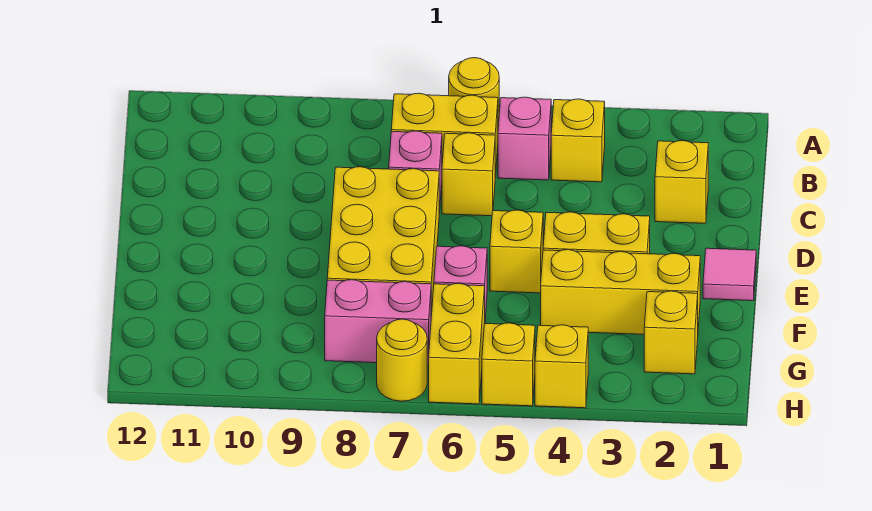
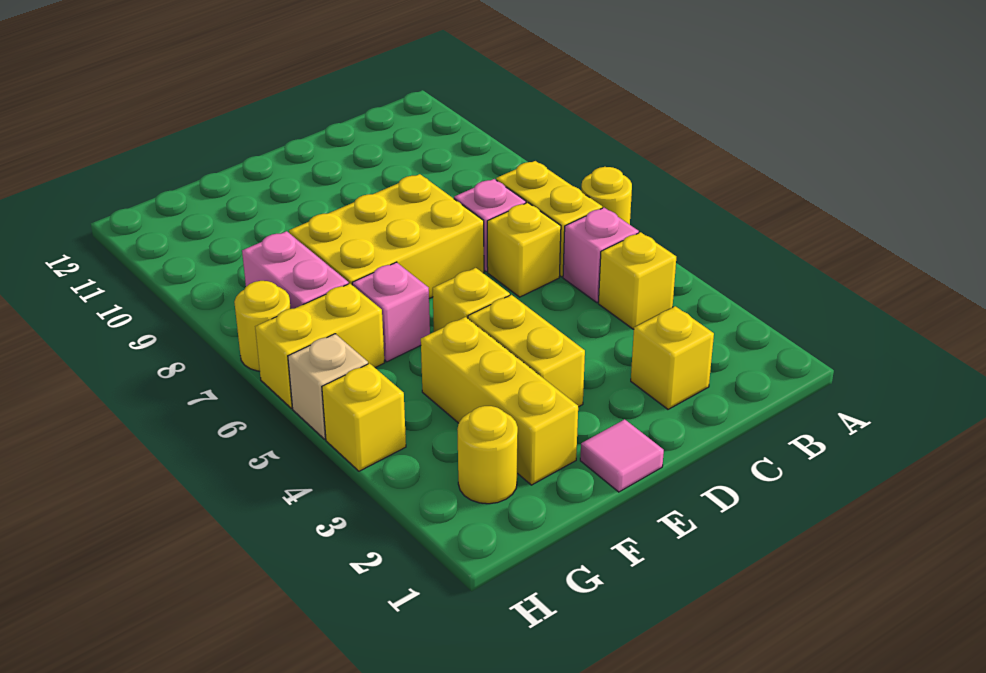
yellow 1x1 brick [644,291,698,374] -> yellow 1x1 round brick [457,406,518,504]
yellow 1x1 brick [482,323,535,406] -> tan 1x1 brick [288,334,368,439]

